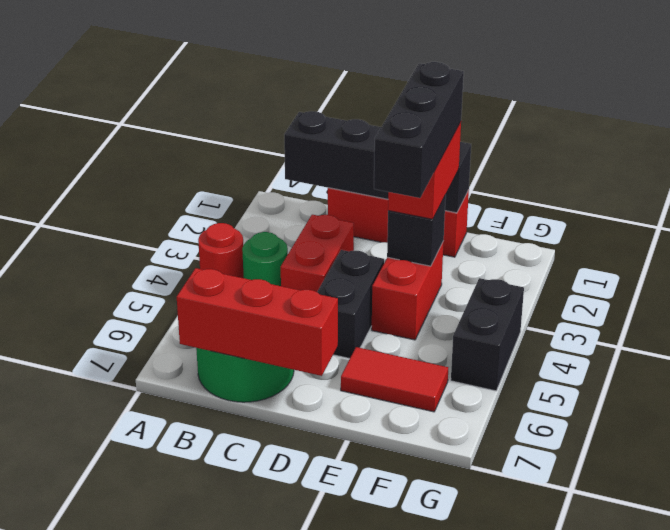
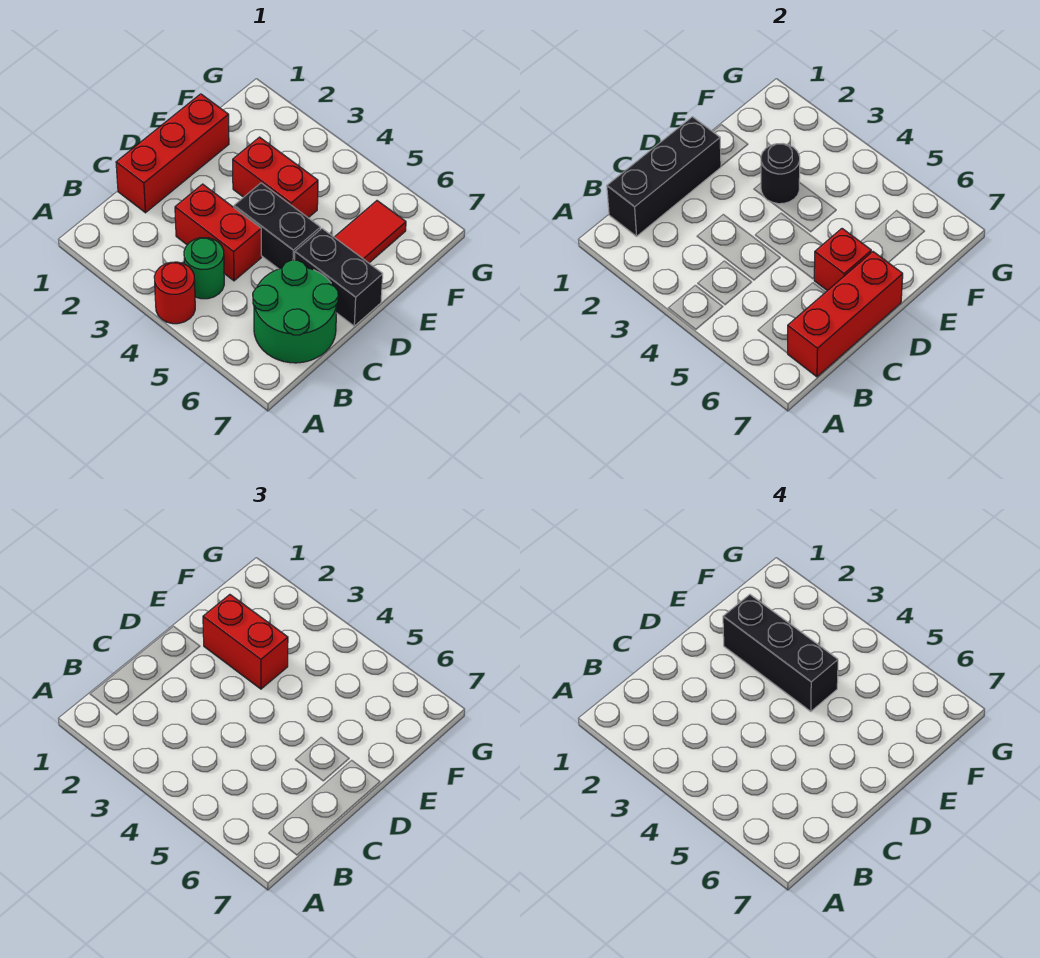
black 1x4 brick [284,111,471,213] -> black 1x3 brick [607,117,721,236]
none -> red 1x1 brick [814,229,871,291]
black 1x1 brick [387,195,446,266] -> black 1x1 round brick [761,144,800,204]
black 1x2 brick [451,278,524,391] -> black 1x2 brick moved to [295,229,383,326]

